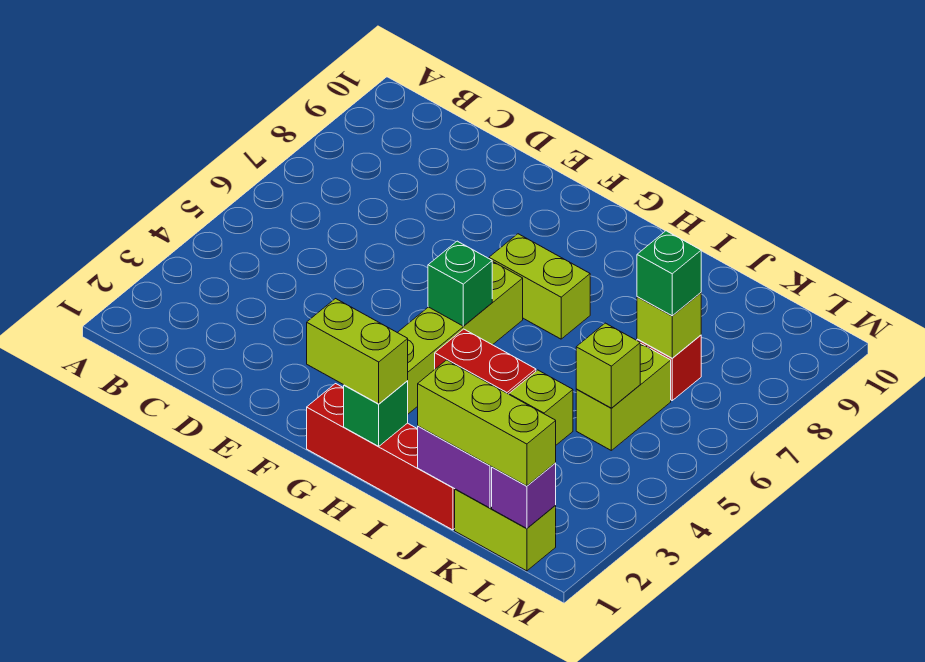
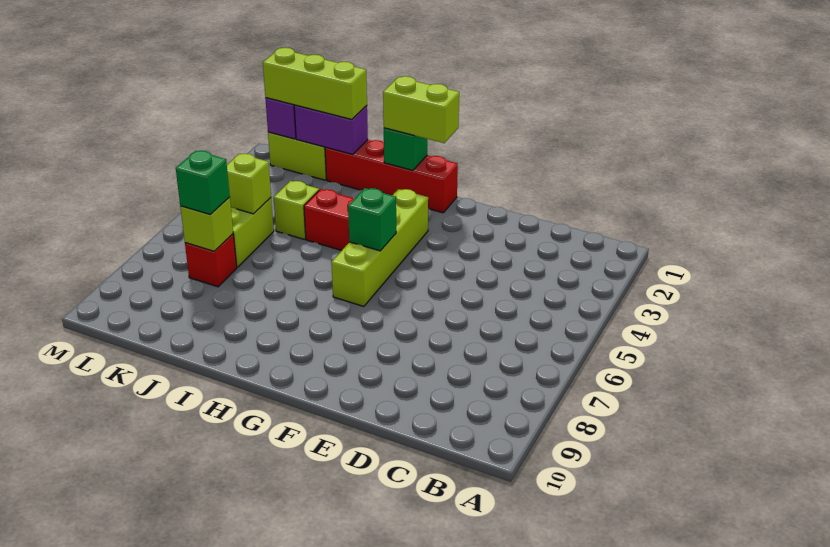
lime 1x2 brick [489,234,590,339] -> none

